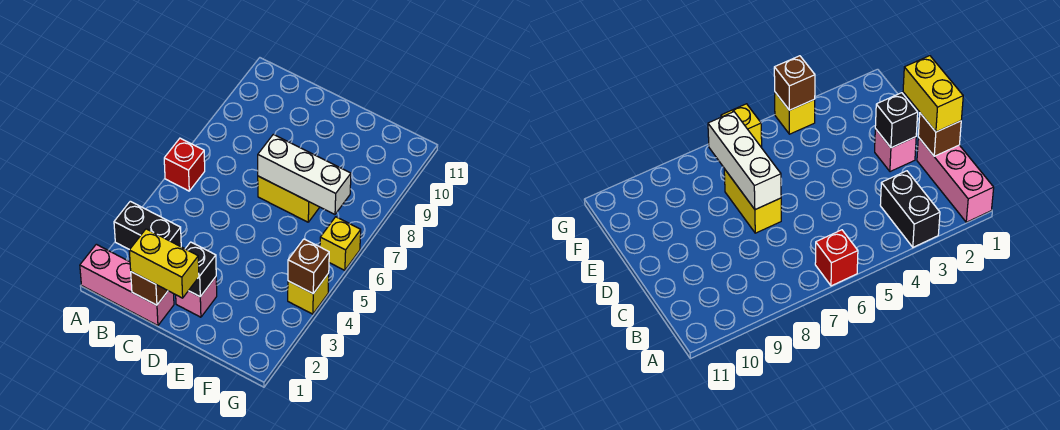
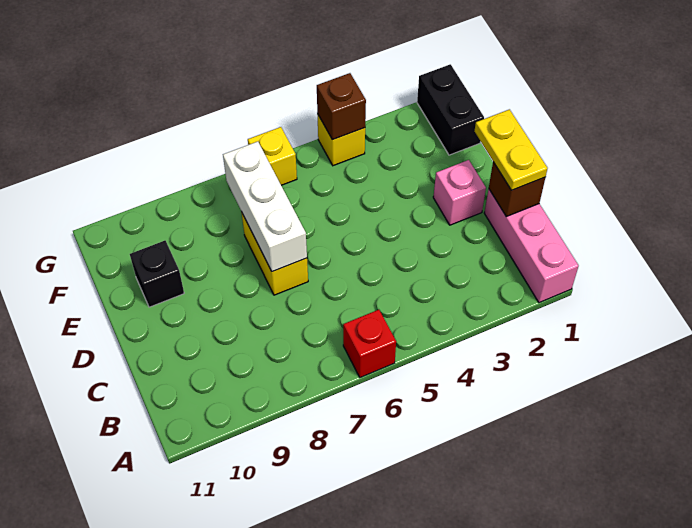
black 1x2 brick [114,201,181,250] -> black 1x2 brick moved to [417,64,484,155]
yellow 1x2 brick [129,229,199,298] -> yellow 1x2 plate [474,109,548,190]
black 1x1 brick [185,242,216,297] -> black 1x1 brick moved to [130,241,184,307]

